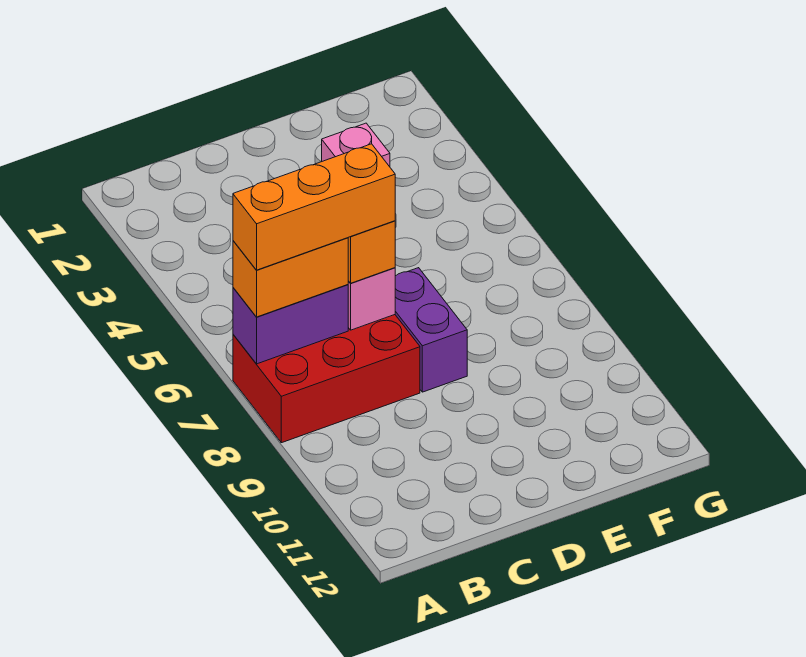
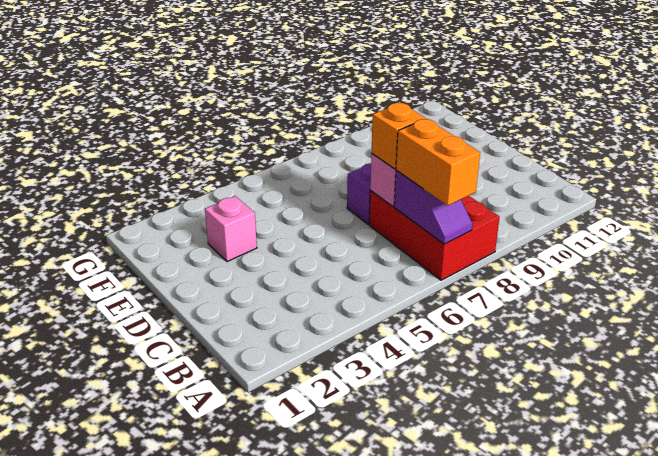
purple 1x2 brick [233,285,348,364] -> purple 1x2 slope [394,171,472,244]
orange 1x3 brick [233,144,395,270] -> none

